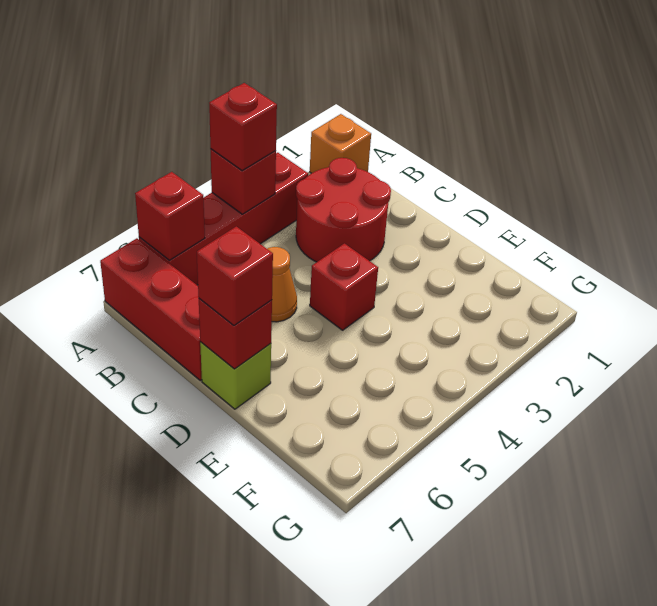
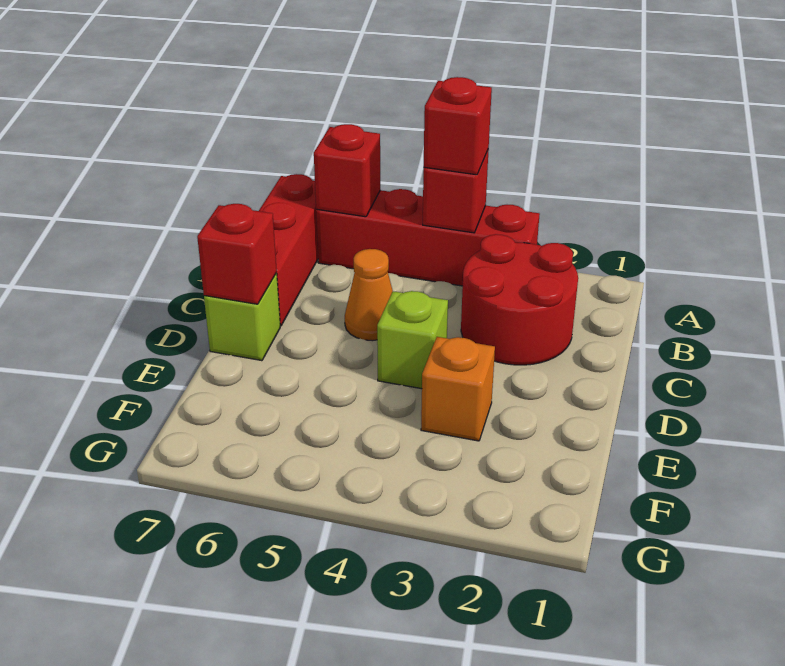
orange 1x1 brick [310,114,371,173] -> orange 1x1 brick moved to [421,337,495,441]
red 1x1 brick [310,243,378,330] -> lime 1x1 brick [377,291,448,389]
red 1x1 brick [197,226,273,325] -> none

